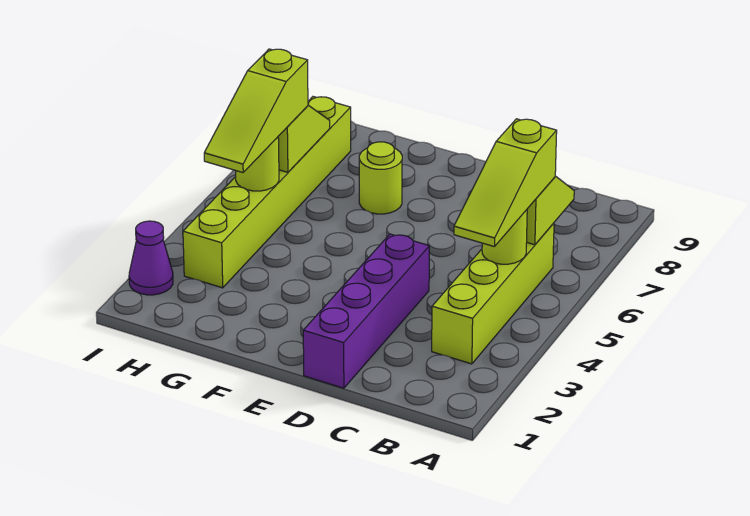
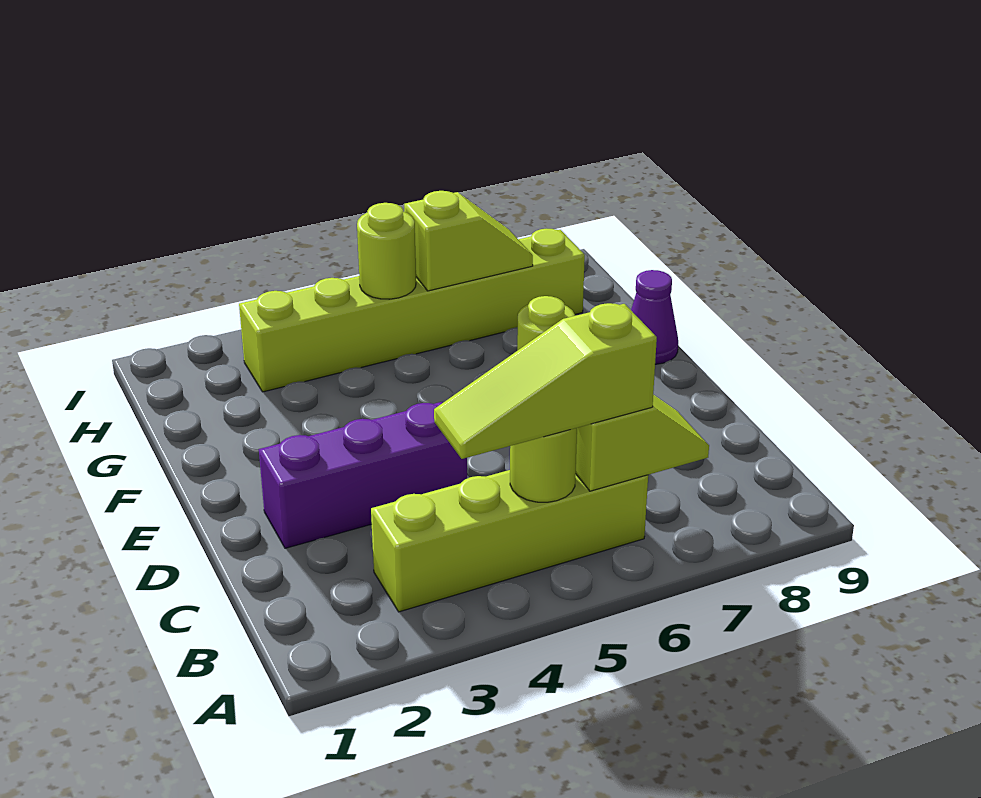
purple 1x4 brick [303,234,429,388] -> purple 1x3 brick [259,402,467,548]
lime 1x3 slope [204,49,308,173] -> none
purple 1x1 cone [129,221,173,295] -> purple 1x1 cone moved to [631,270,678,364]

